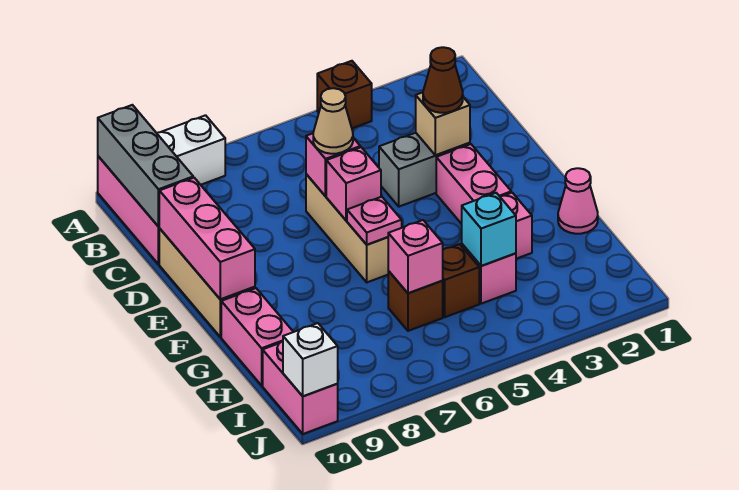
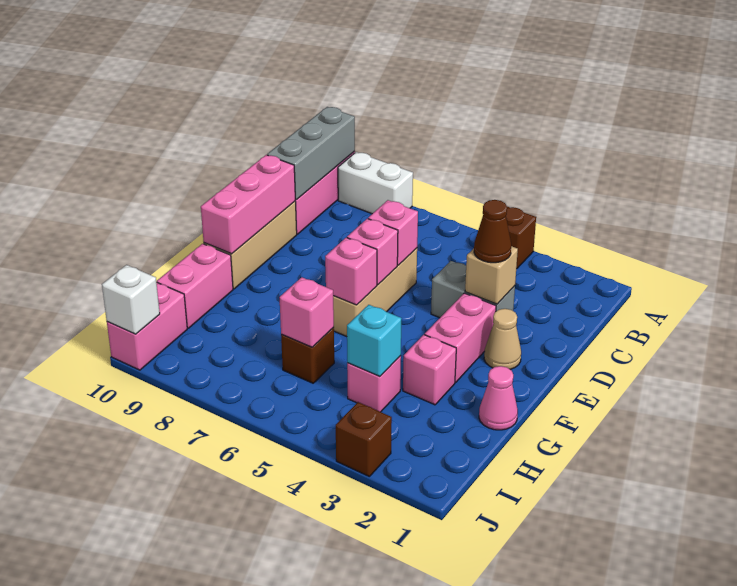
tan 1x1 cone [313,88,353,154] -> tan 1x1 cone moved to [484,309,521,370]
pink 1x1 plate [347,197,402,245] -> pink 1x1 brick [325,238,377,305]
brown 1x1 brick [442,244,479,317] -> brown 1x1 brick moved to [336,402,392,477]

